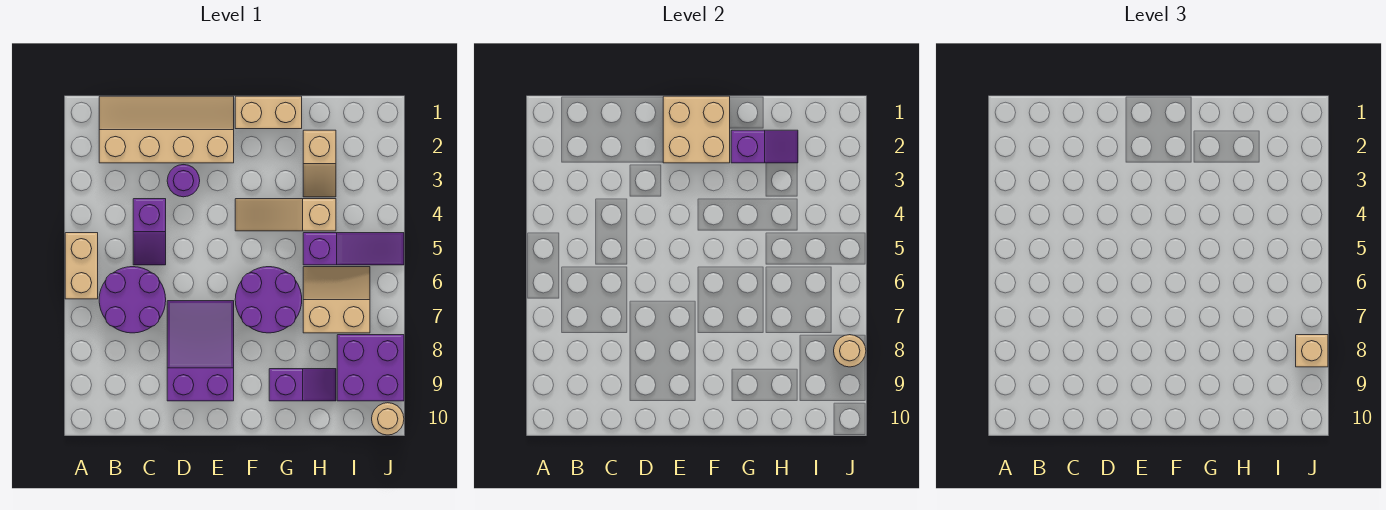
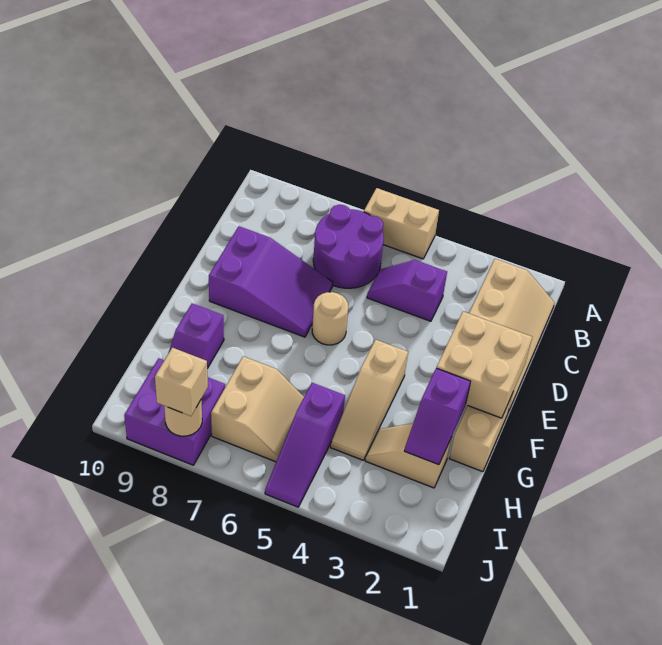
purple 1x1 round brick [167,165,200,197] -> none
tan 1x3 slope [235,199,336,231] -> tan 1x3 slope turned to [331,340,408,460]
purple 2x2 round brick [235,267,302,333] -> none
tan 1x1 round brick [372,403,404,435] -> tan 1x1 round brick moved to [312,292,348,345]

